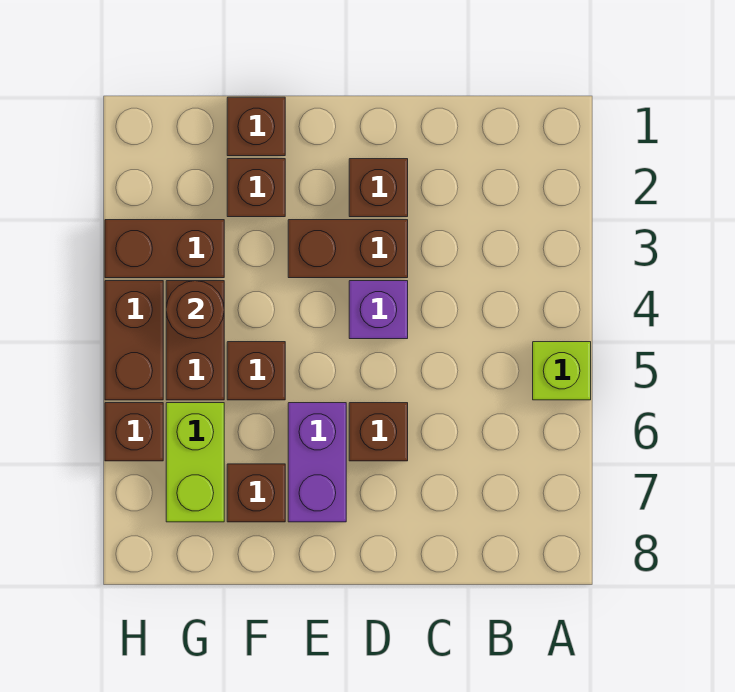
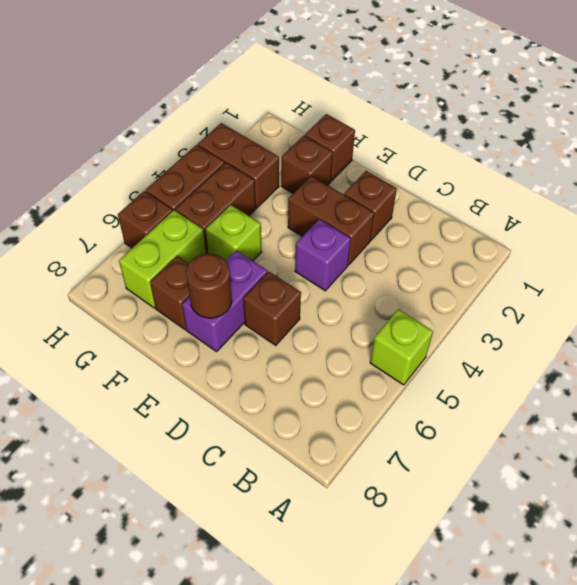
brown 1x1 brick [227,342,285,400] -> lime 1x1 brick [206,205,262,261]
brown 1x1 round brick [166,281,224,339] -> brown 1x1 round brick moved to [186,254,232,318]

